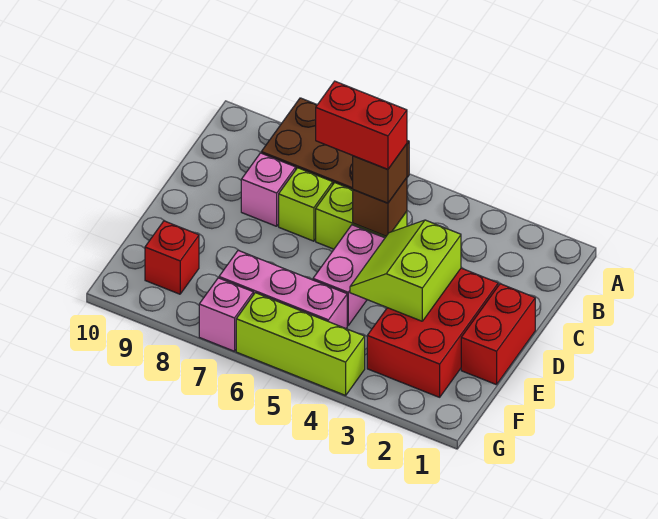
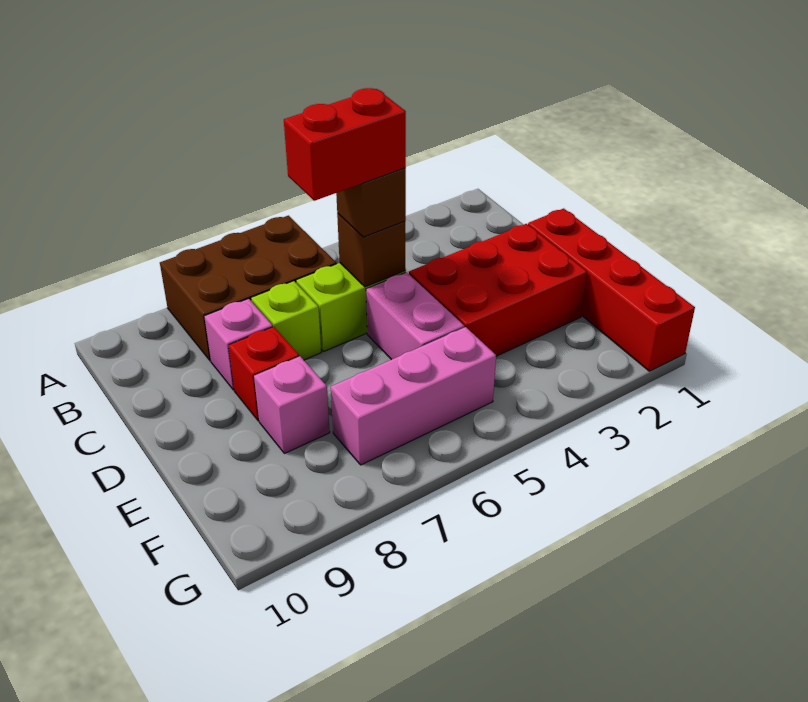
red 1x2 brick [461,284,535,385] -> red 1x4 brick [528,208,695,371]
red 2x3 brick [367,268,498,397] -> red 2x3 brick turned to [409,224,587,356]
lime 2x2 slope [350,220,461,321] -> none
red 1x1 brick [145,221,199,294] -> red 1x1 brick moved to [228,327,299,421]
lime 1x3 brick [236,293,365,395] -> none
pink 1x1 brick [199,278,253,351] -> pink 1x1 brick moved to [254,356,330,454]

